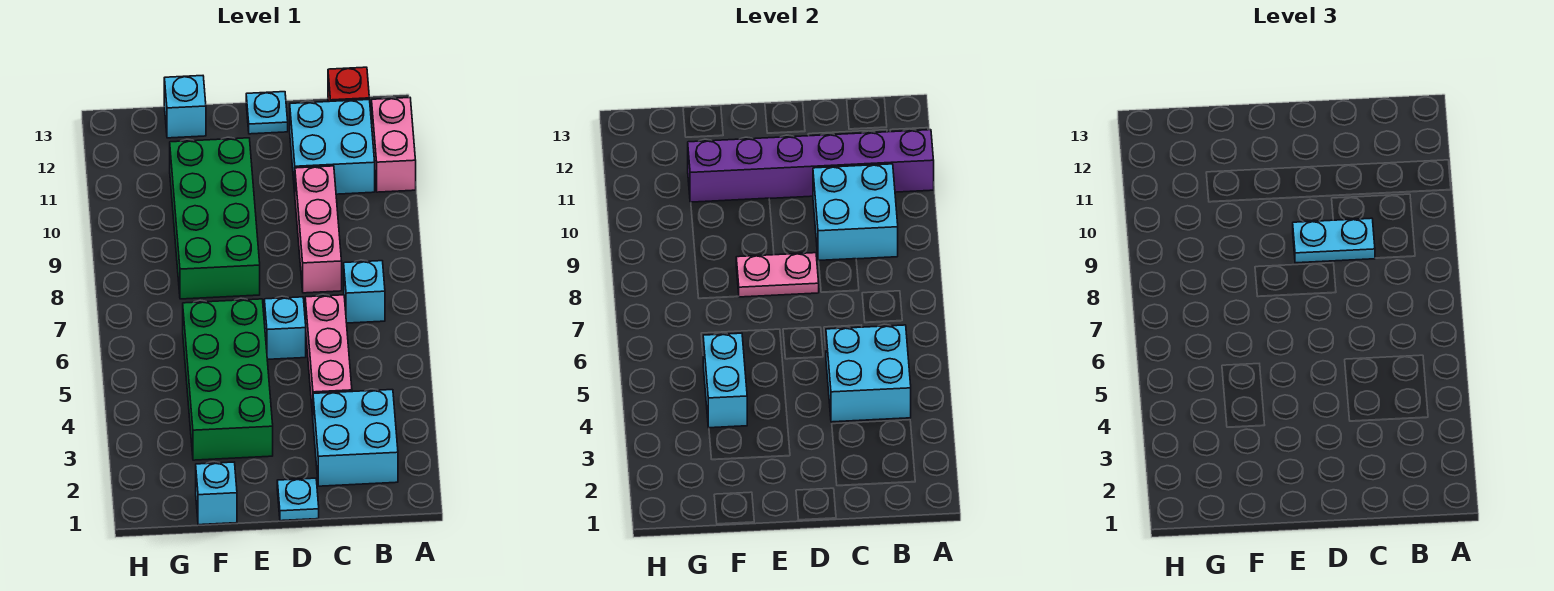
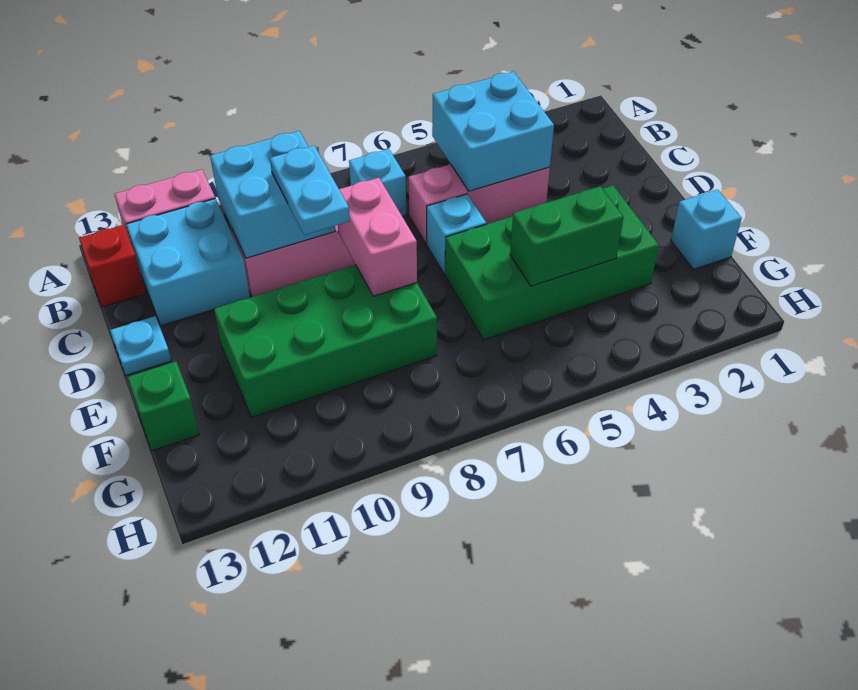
purple 1x6 brick [688,130,934,202] -> none
cyan 2x2 brick [313,390,398,486] -> none
cyan 1x1 plate [277,478,319,521] -> none
pink 1x2 plate [736,253,819,297] -> pink 1x2 brick [338,178,417,296]
cyan 1x2 brick [703,333,747,428] -> green 1x2 brick [510,186,623,286]
cyan 1x1 brick [164,76,206,138] -> green 1x1 brick [128,362,200,451]

